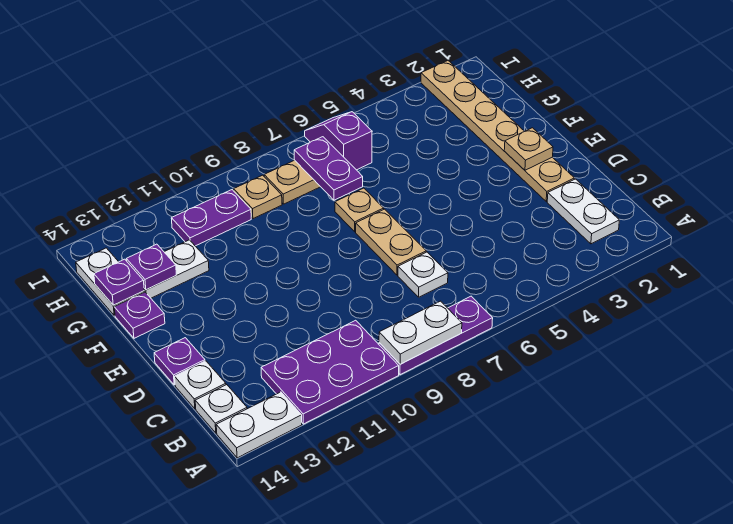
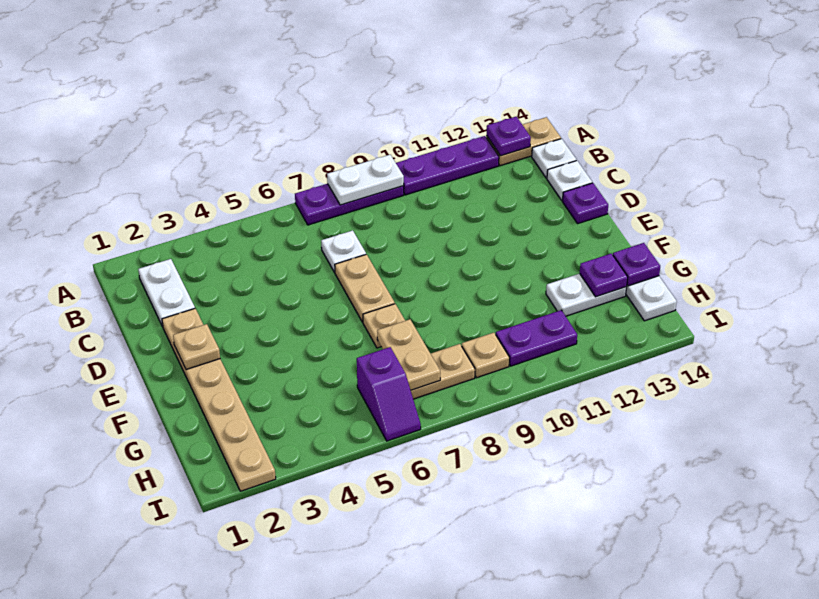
purple 2x3 plate [261,320,399,424] -> purple 1x3 plate [396,136,499,195]
white 1x2 plate [216,392,302,458] -> tan 1x2 plate [486,117,561,166]
purple 1x1 plate [114,292,165,338] -> purple 1x1 plate moved to [487,117,531,156]
purple 1x2 plate [294,137,363,200] -> tan 1x2 plate [377,319,440,390]

